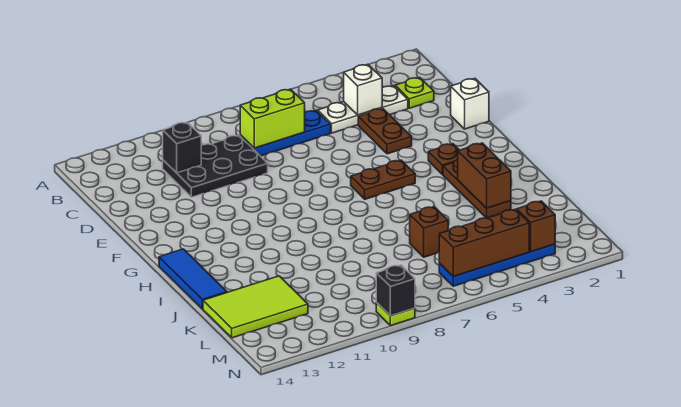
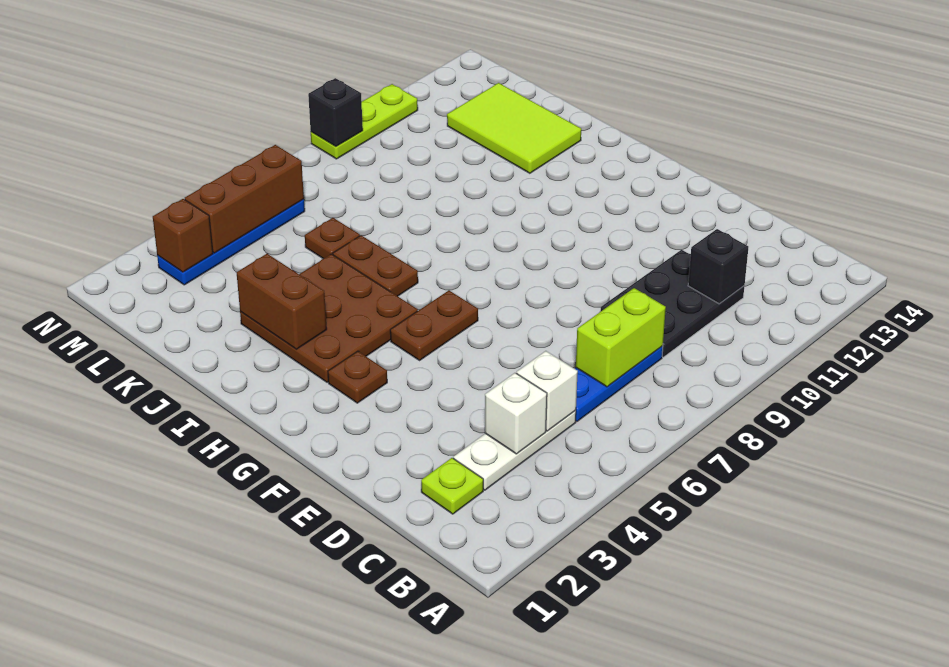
brown 1x2 plate [358,108,412,154] -> brown 1x2 plate moved to [333,235,418,296]
white 1x1 brick [451,79,489,129] -> white 1x1 brick moved to [516,351,578,431]
brown 1x3 plate [443,160,511,218] -> brown 3x3 plate [240,254,418,382]
blue 1x3 tile [159,249,227,309] -> none
brown 1x1 brick [410,207,448,257] -> brown 1x1 plate [305,218,360,259]
lime 2x3 tile [203,276,308,338] -> lime 2x3 tile turned to [447,83,581,173]
lime 1x1 plate [376,302,415,326] -> lime 1x3 plate [311,84,418,159]

